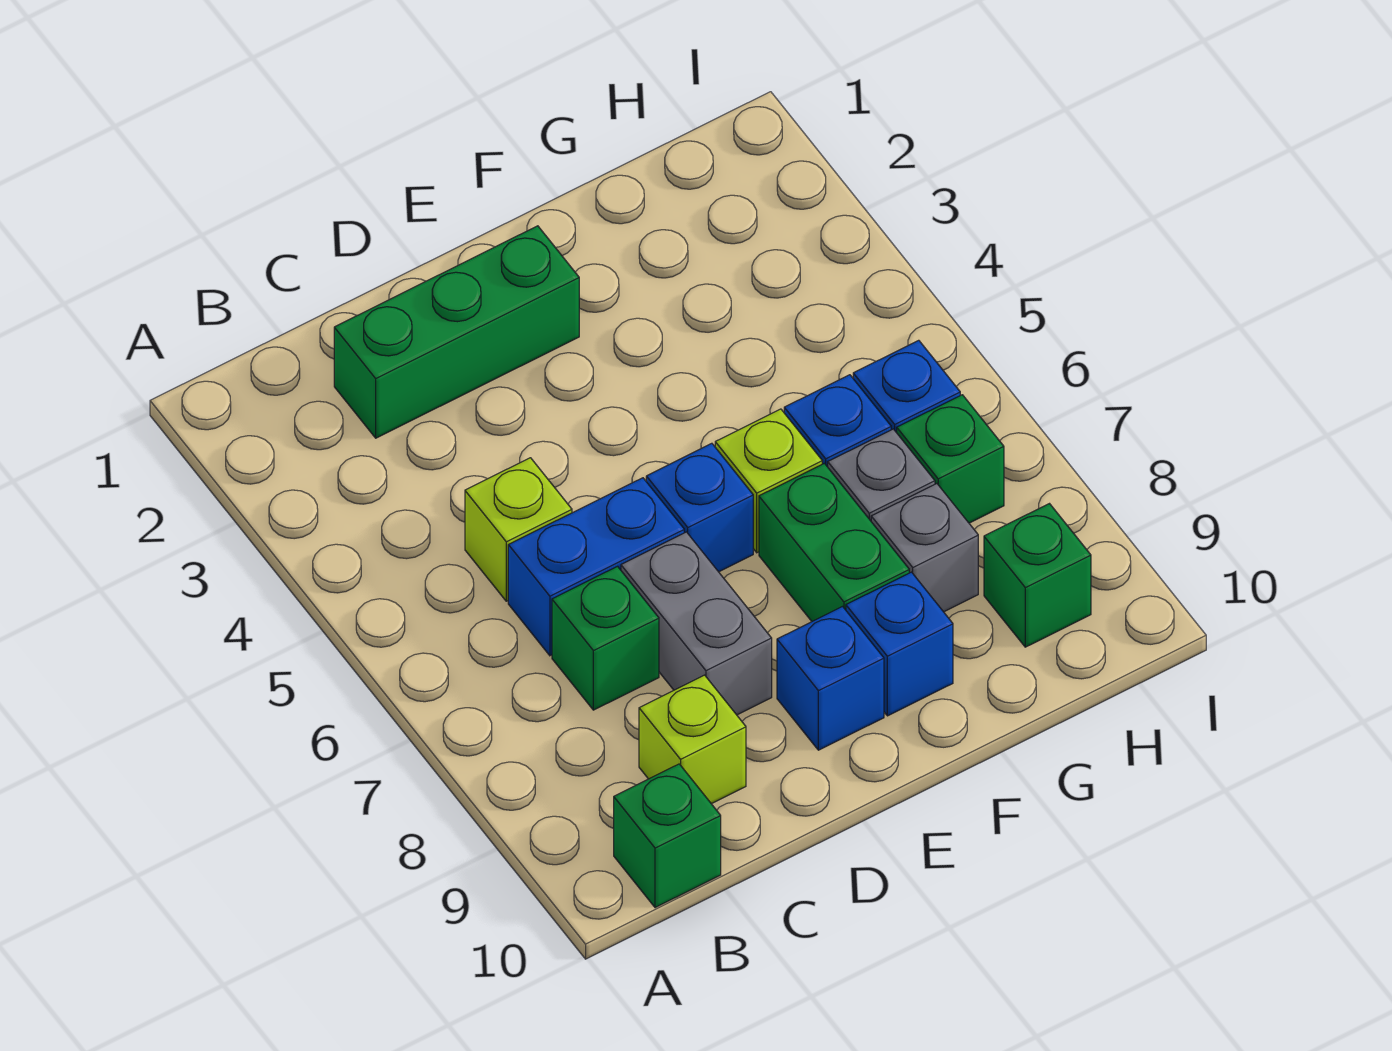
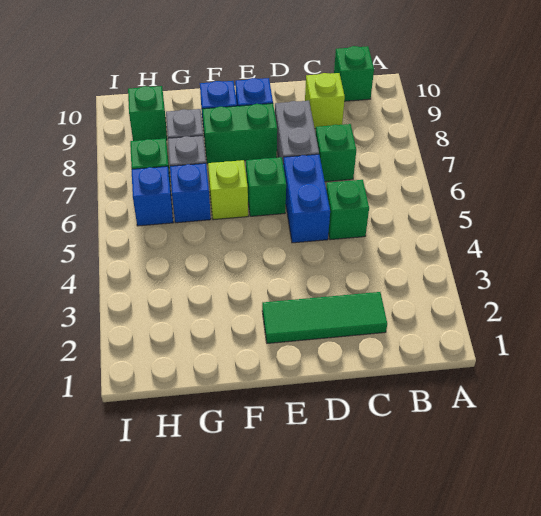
green 1x3 brick [334,226,579,438] -> green 1x3 tile [262,292,387,343]
lime 1x1 brick [465,458,572,601] -> green 1x1 brick [326,180,369,240]
blue 1x2 brick [508,478,684,656] -> blue 1x2 brick turned to [283,154,330,243]
blue 1x1 brick [646,443,753,572] -> green 1x1 brick [246,157,286,216]
green 1x2 brick [759,463,909,621] -> green 1x2 brick turned to [202,103,277,164]

